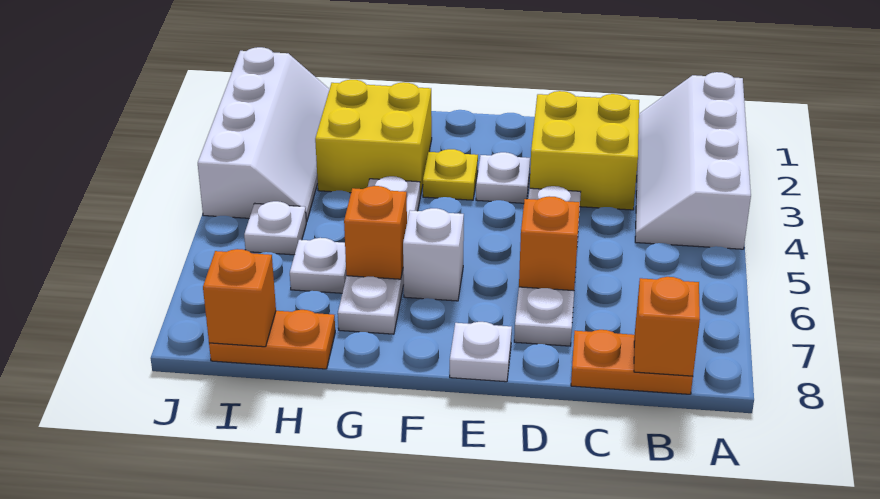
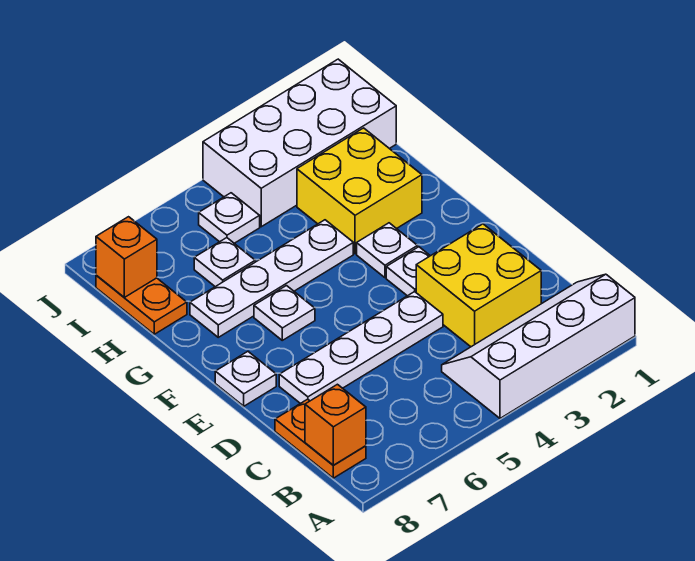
orange 1x1 brick [519,196,580,291] -> none
yellow 1x1 plate [423,149,478,200] -> white 1x1 plate [357,223,418,278]
white 1x1 brick [403,208,464,301] -> white 1x1 plate [254,286,315,340]
orange 1x1 brick [344,186,407,279] -> none
white 2x4 slope [198,47,330,222] -> white 2x4 brick [203,59,396,227]

